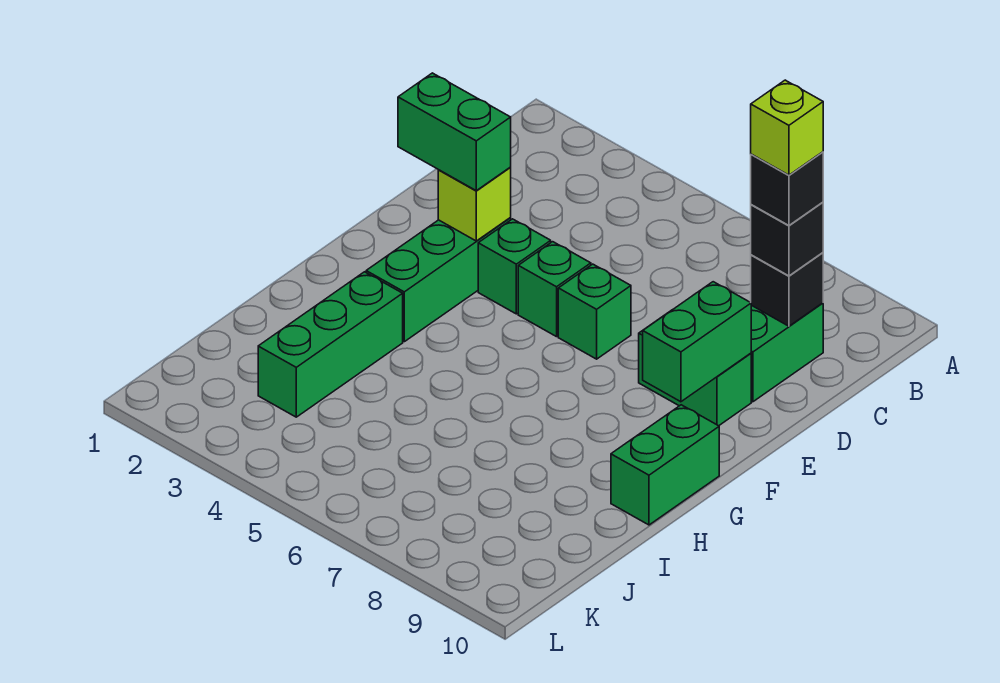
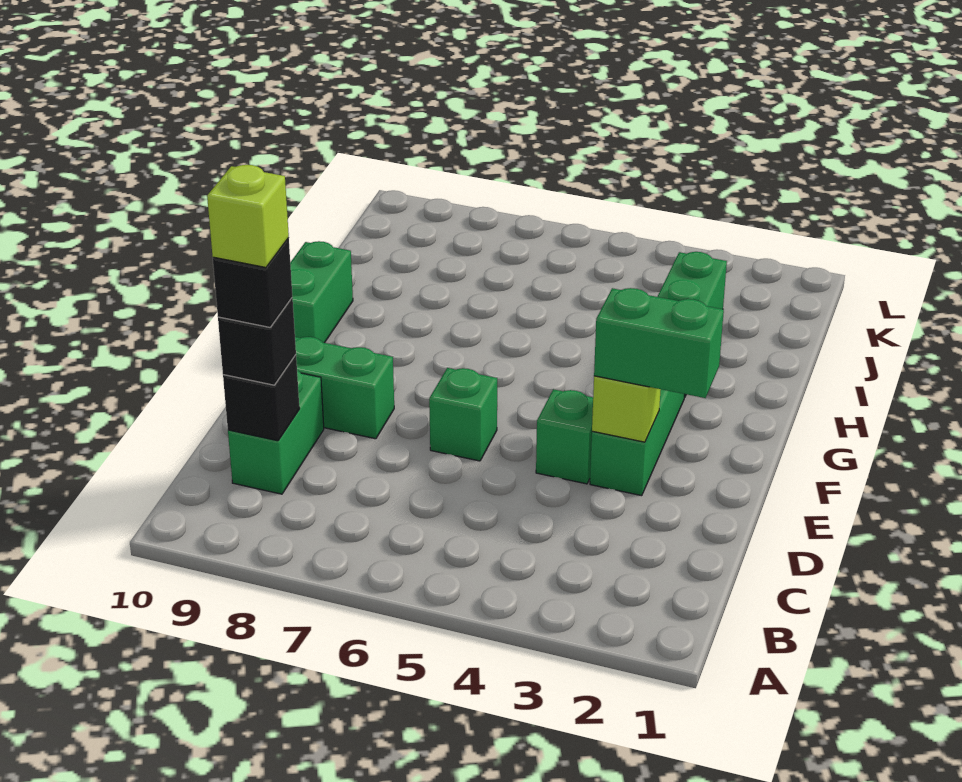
green 1x1 brick [518,242,591,337] -> none
green 1x2 brick [643,282,751,402] -> none

